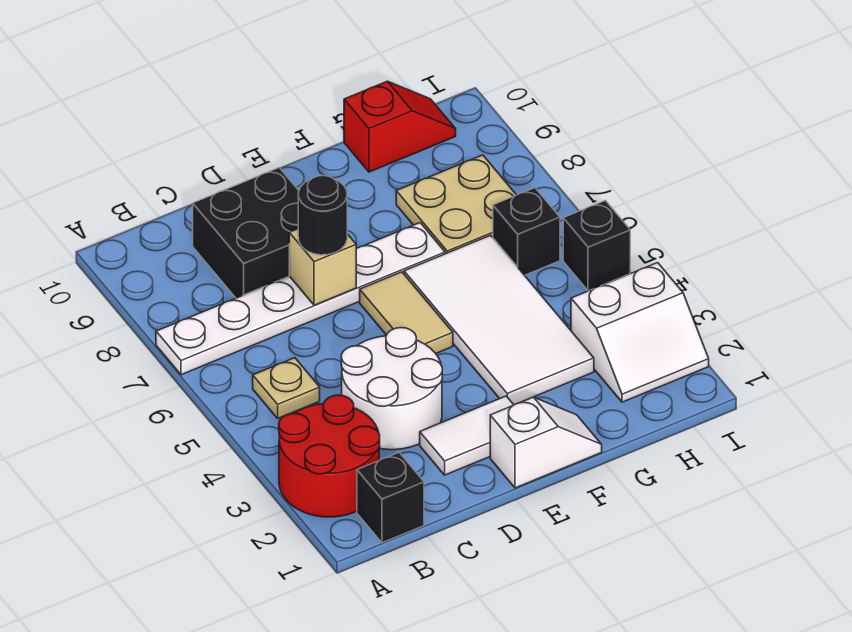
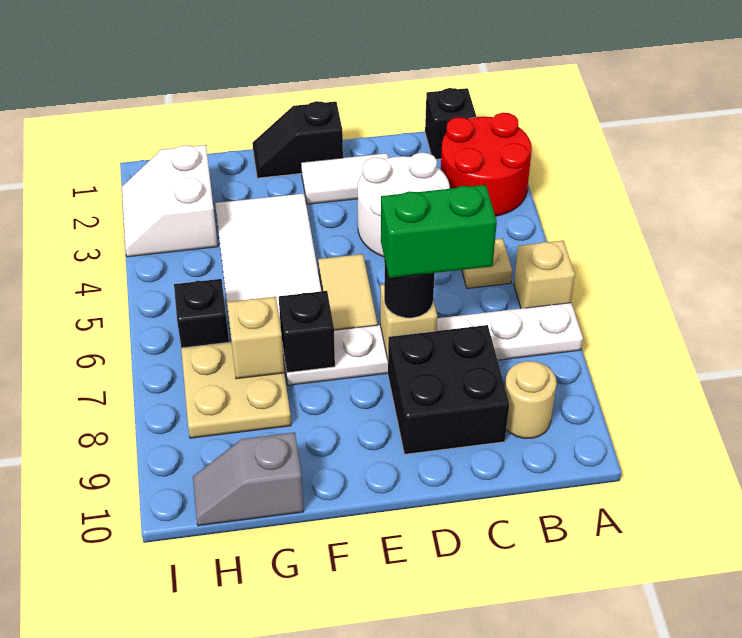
none -> tan 1x1 brick [514,241,575,308]
none -> tan 1x1 round brick [505,361,557,438]
none -> green 1x2 brick [381,185,497,278]
white 1x2 slope [490,397,602,488] -> black 1x2 slope [252,101,343,178]
none -> tan 1x1 brick [227,297,284,379]
red 1x2 slope [344,81,456,172] -> grey 1x2 slope [193,432,304,526]
white 2x2 slope [571,263,709,402] -> white 2x2 slope turned to [122,145,218,257]
black 1x1 brick [563,201,630,291] -> black 1x1 brick moved to [279,291,335,373]

